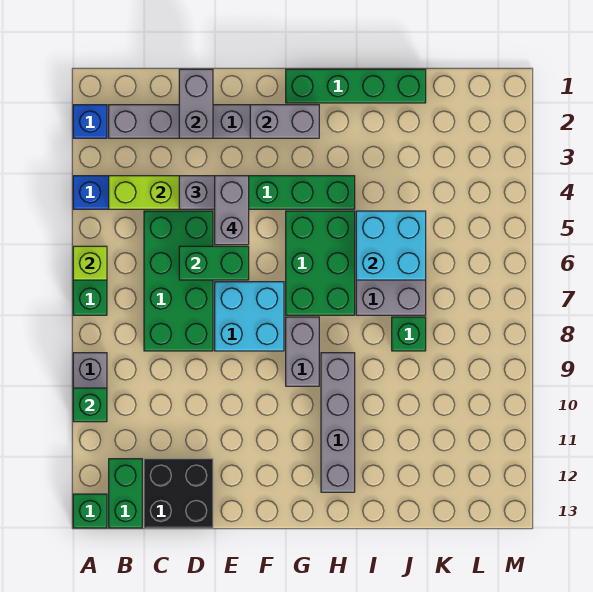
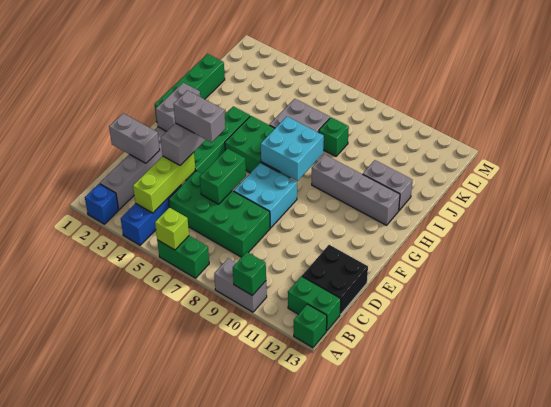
grey 1x2 brick [286,317,319,386] -> grey 1x2 brick moved to [363,160,412,210]
cyan 2x2 brick [356,211,426,280] -> cyan 2x2 brick moved to [261,117,324,181]

